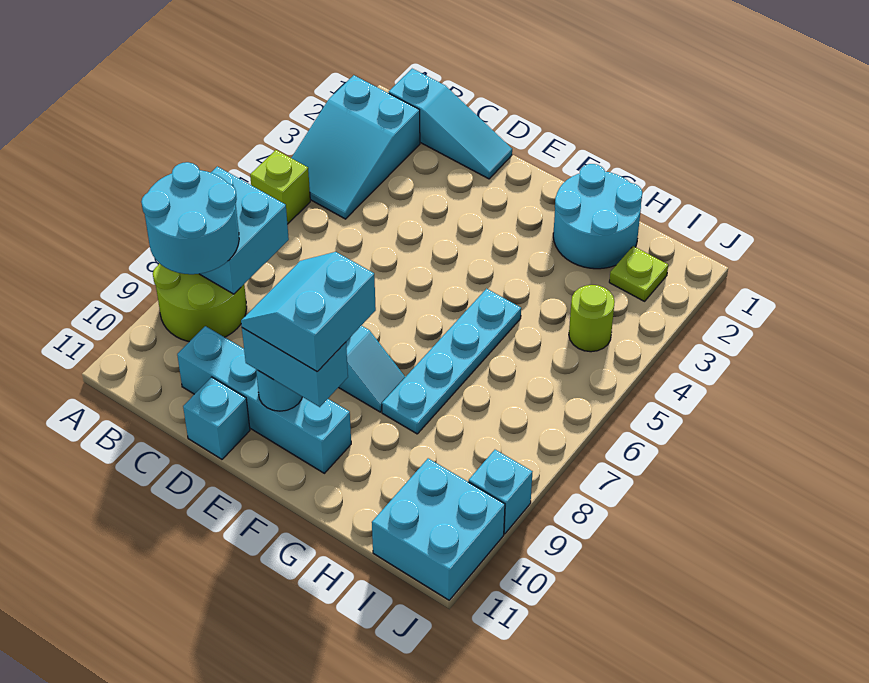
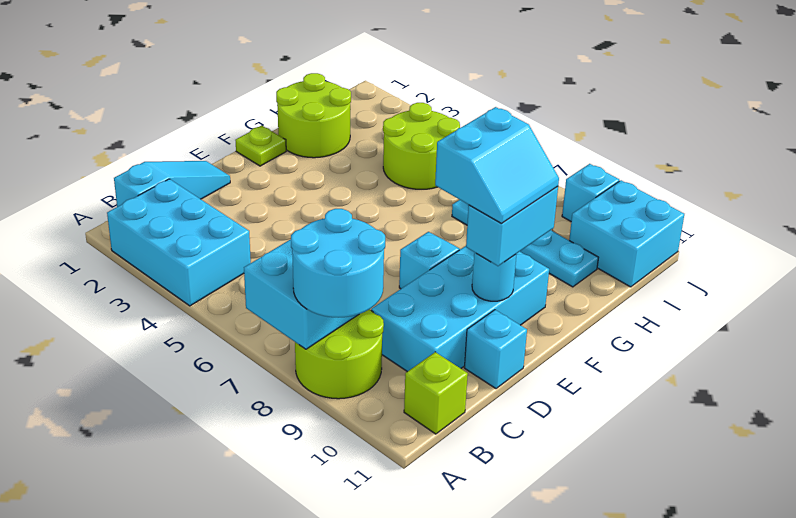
cyan 2x3 slope [292,75,420,219] -> cyan 2x3 brick [107,179,251,306]
lime 1x1 brick [250,150,310,224] -> lime 1x1 brick moved to [404,352,468,434]
cyan 1x4 brick [177,326,351,473] -> cyan 2x4 brick [371,246,549,372]
cyan 2x2 slope [241,252,376,372] -> cyan 2x2 slope turned to [435,107,559,223]
cyan 2x2 round brick [553,164,642,269] -> lime 2x2 round brick [276,73,351,158]
cyan 1x4 plate [382,289,521,434] -> cyan 1x4 plate moved to [452,200,598,287]
lime 1x1 plate [609,246,668,301] -> lime 1x1 plate moved to [235,126,286,166]
lime 1x1 round brick [569,285,615,352] -> lime 2x2 round brick [383,103,460,189]

